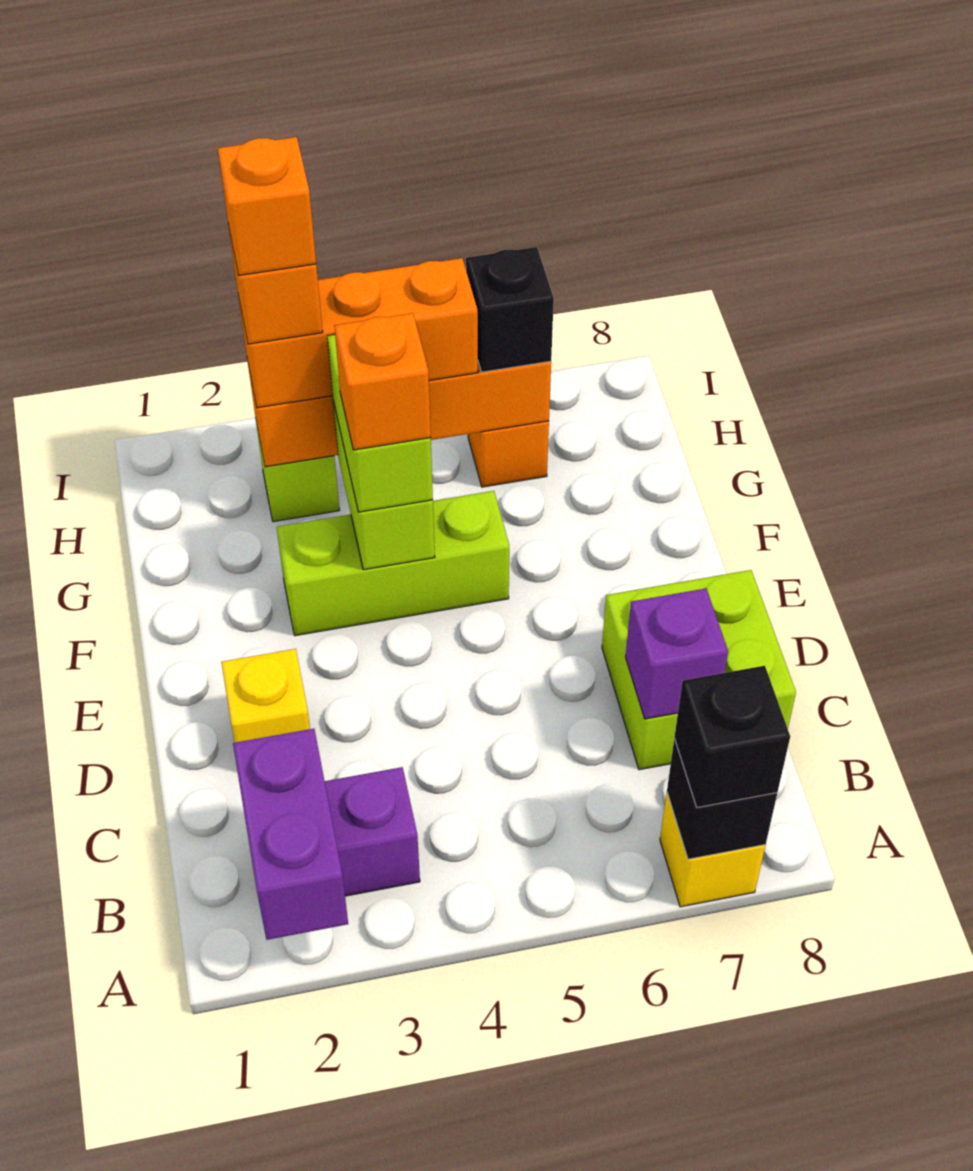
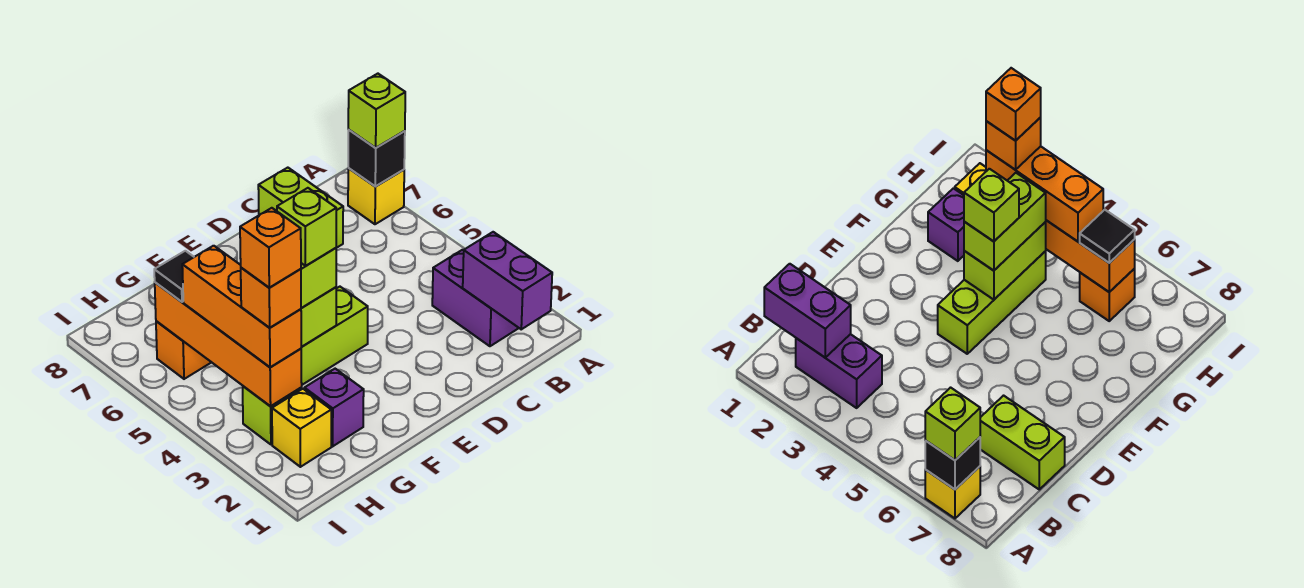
purple 1x2 brick [233,729,348,940] -> purple 1x2 brick turned to [463,232,552,329]
black 1x1 brick [674,666,790,808] -> lime 1x1 brick [348,74,405,148]
lime 2x2 brick [602,570,796,770] -> lime 1x2 brick [258,168,343,248]
purple 1x1 brick [626,589,728,719] -> purple 1x1 brick moved to [305,369,364,446]
yellow 1x1 brick [221,649,310,743] -> yellow 1x1 brick moved to [272,389,331,467]
lime 1x3 brick [277,491,509,636] -> lime 1x3 brick turned to [301,287,368,385]
orange 1x1 brick [334,313,431,450] -> lime 1x1 brick [277,188,336,266]
black 1x1 brick [466,247,554,372] -> black 1x1 tile [154,251,194,302]

